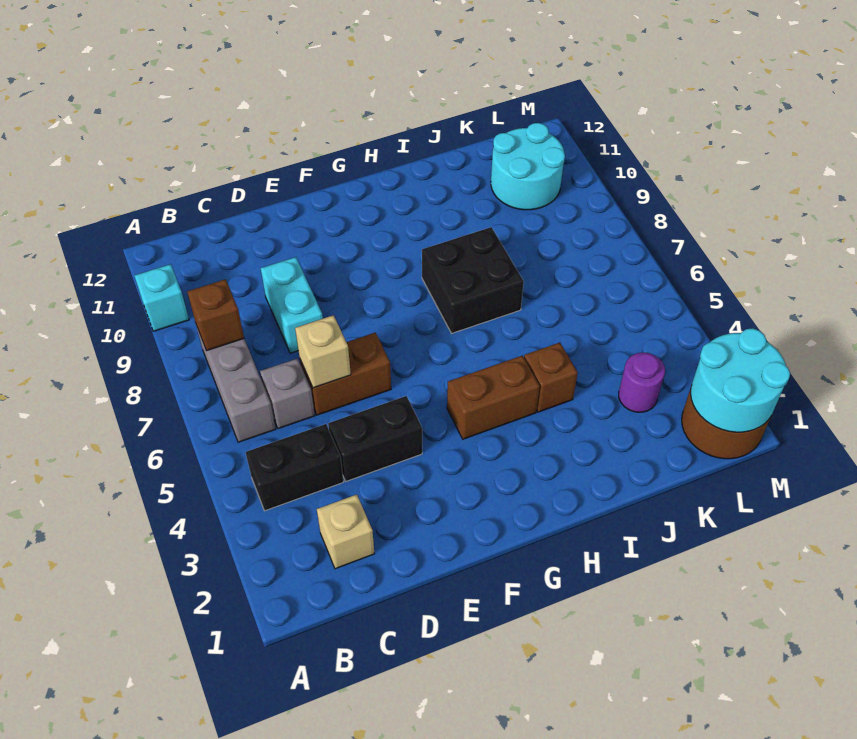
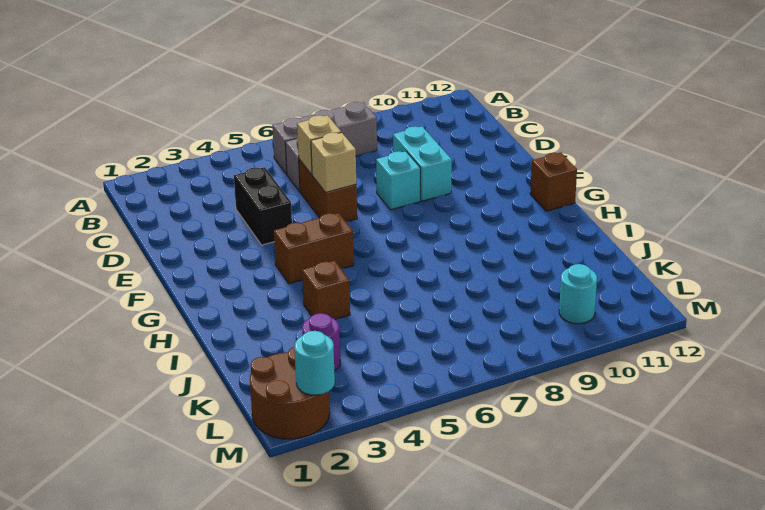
cyan 1x1 brick [135,264,189,331] -> cyan 1x1 brick moved to [376,151,420,210]
black 1x2 brick [245,424,344,511] -> none
brown 1x1 brick [187,279,244,351] -> brown 1x1 brick moved to [530,153,577,211]
tan 1x1 brick [317,495,374,569] -> tan 1x1 brick moved to [311,132,356,192]
cyan 1x2 brick [260,257,323,353] -> cyan 1x2 brick turned to [393,126,452,201]
brown 1x2 brick [447,356,540,439] -> brown 1x2 brick turned to [274,213,354,284]
black 2x2 brick [422,227,524,333] -> none
cyan 2x2 round brick [491,123,565,210] -> cyan 1x1 round brick [559,264,597,324]
cyan 2x2 round brick [691,328,790,432] -> cyan 1x1 round brick [295,331,335,395]

